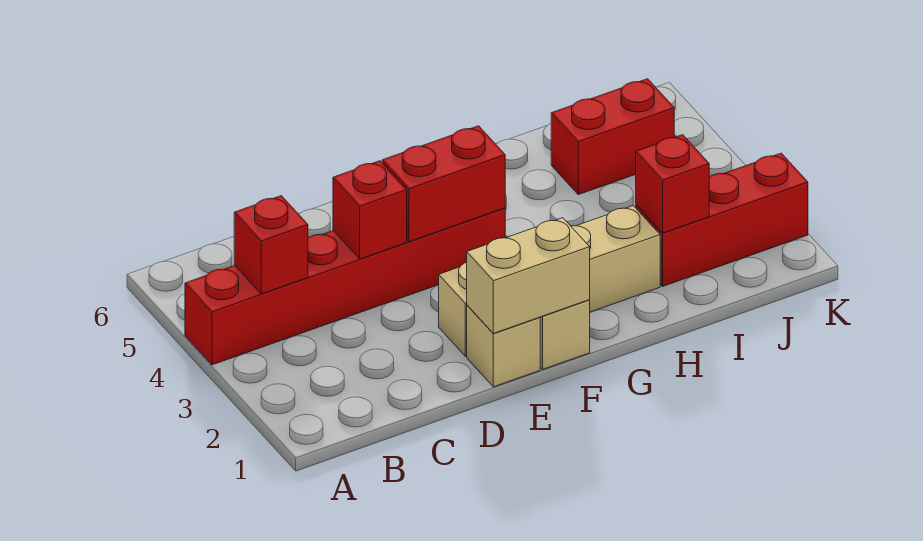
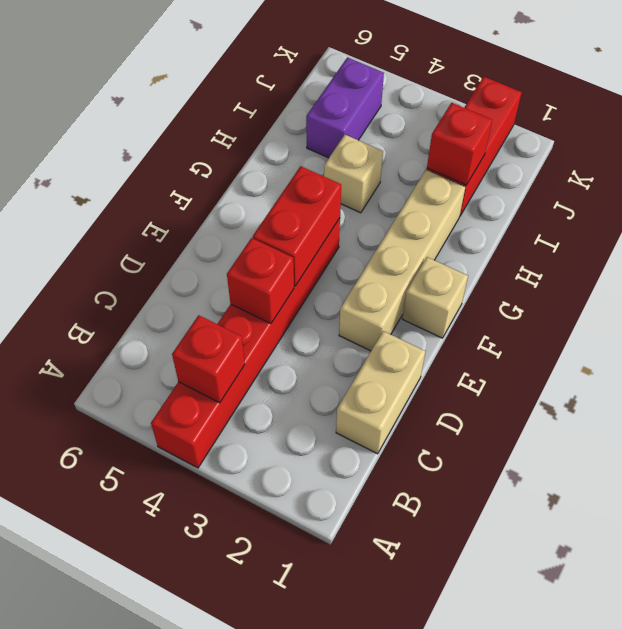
tan 1x1 brick [467,305,540,387] -> tan 1x1 brick moved to [324,135,383,213]
tan 1x2 brick [467,218,590,334] -> tan 1x2 brick moved to [336,331,425,454]
red 1x2 brick [551,79,674,195] -> purple 1x2 brick [306,57,384,158]

